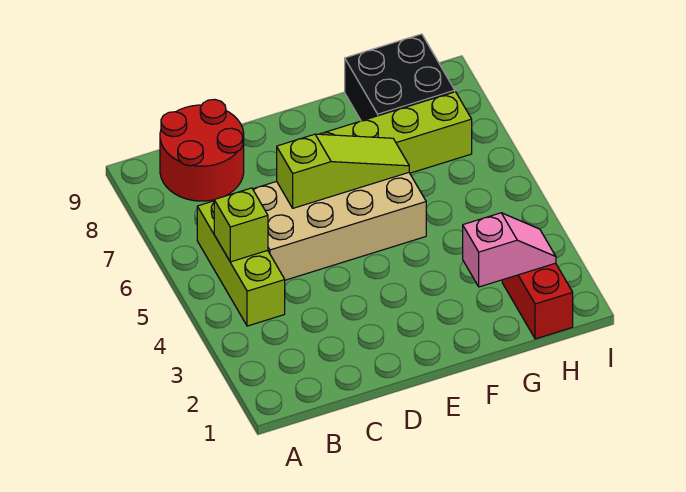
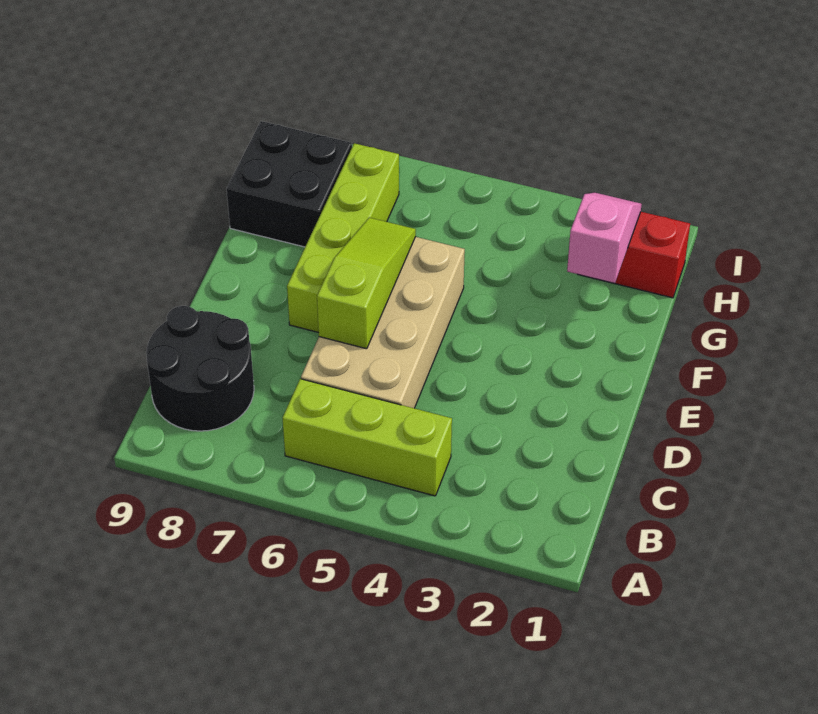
lime 1x1 brick [214,188,268,262] -> none
red 2x2 round brick [160,99,244,201] -> black 2x2 round brick [146,306,254,431]

